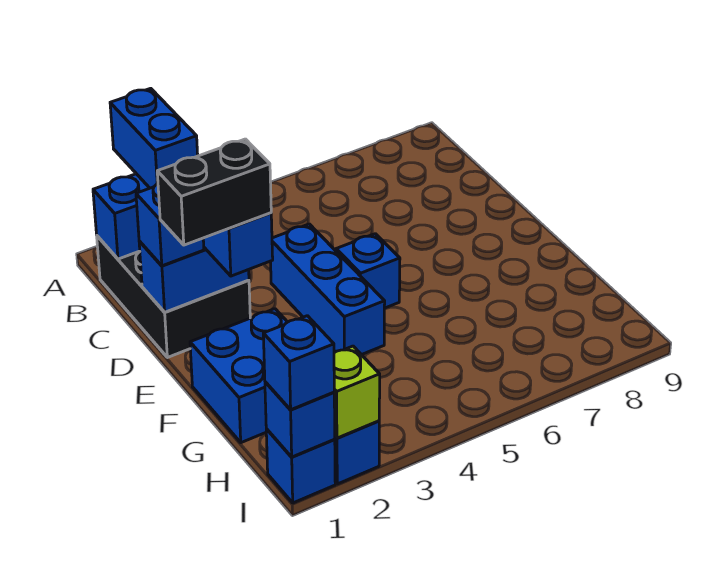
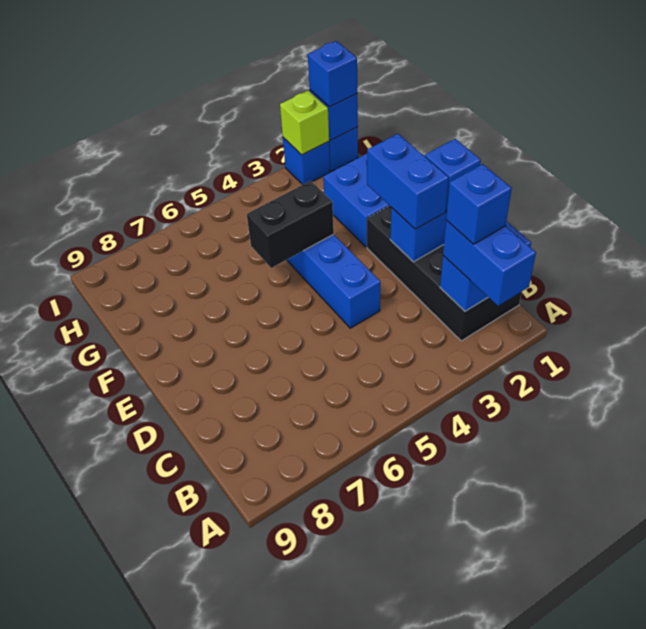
black 2x3 brick [97,236,250,358] -> black 2x4 brick [367,206,522,341]
black 1x2 brick [157,139,271,245] -> black 1x2 brick moved to [247,181,334,268]
blue 1x1 brick [336,234,400,308] -> blue 1x1 brick moved to [446,164,512,244]

